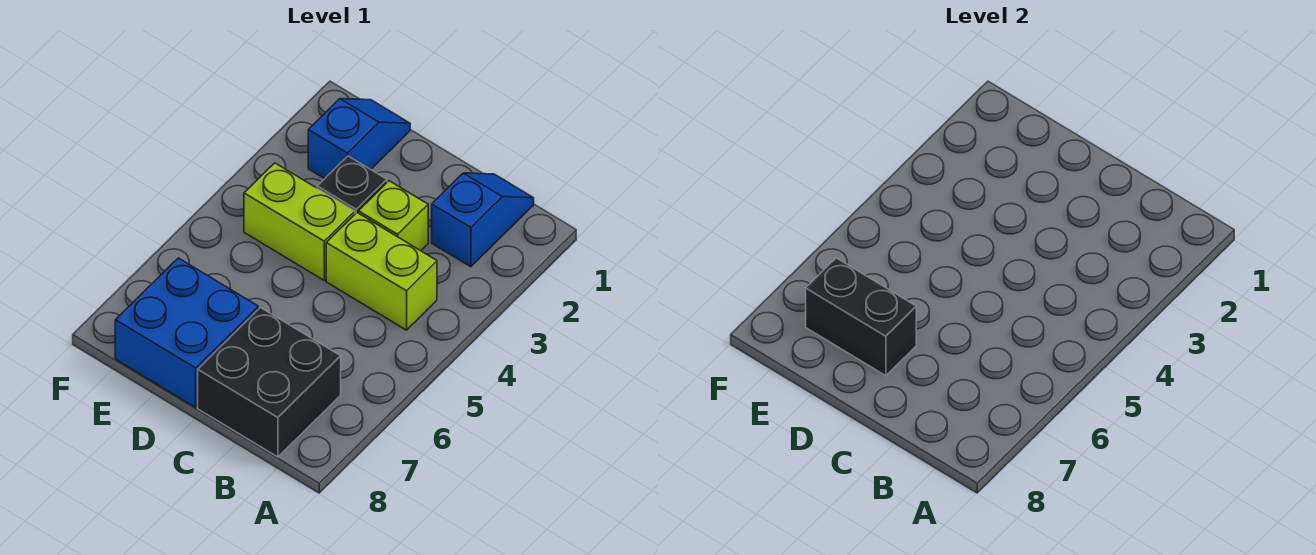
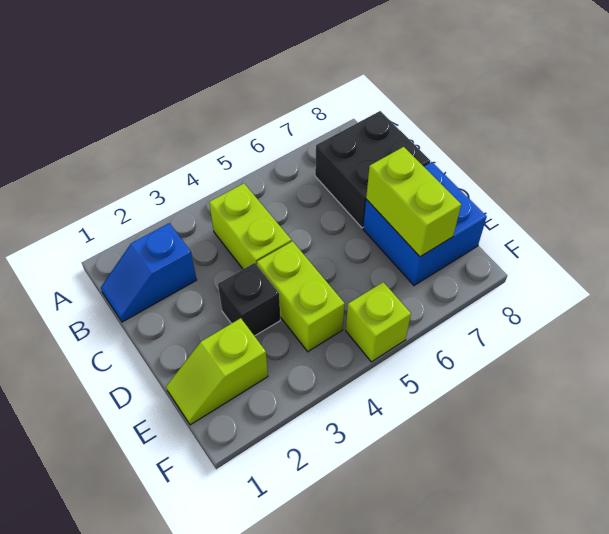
lime 1x1 brick [358,181,428,251] -> lime 1x1 brick moved to [346,282,411,362]
black 1x2 brick [806,258,916,376] -> lime 1x2 brick [366,147,461,257]
blue 1x2 slope [308,99,410,179] -> lime 1x2 slope [166,318,268,425]

